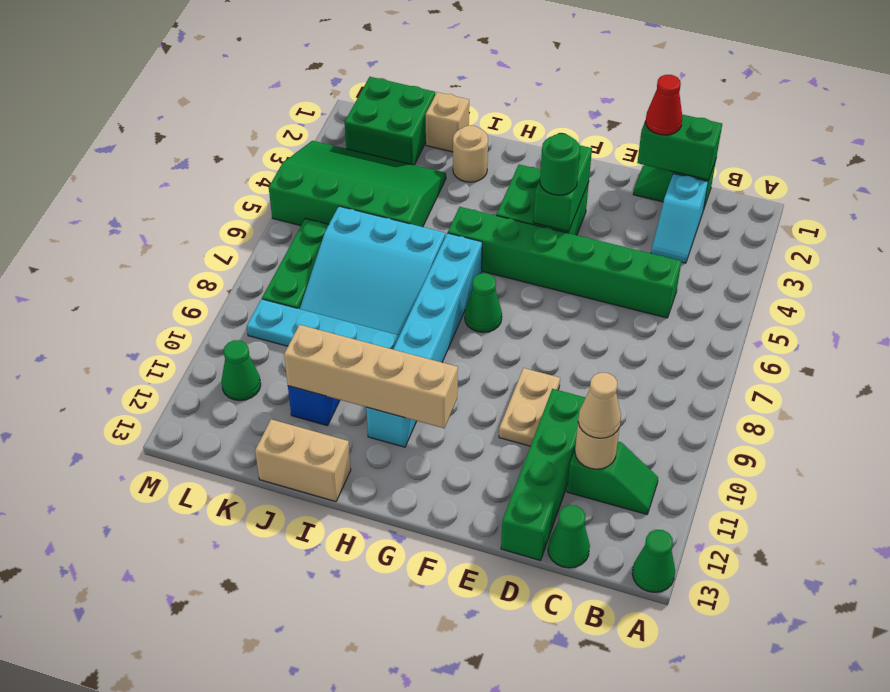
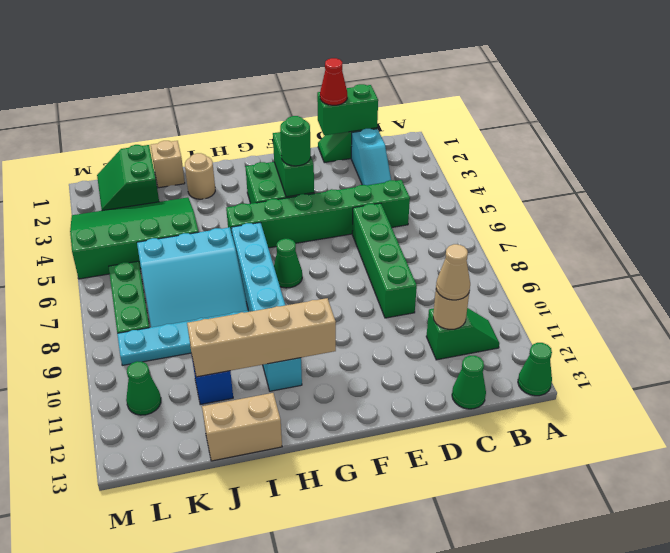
green 1x4 brick [501,389,586,560] -> green 1x4 brick moved to [352,203,417,318]
tan 1x2 plate [499,368,560,446] -> none
green 2x2 brick [345,77,435,165] -> green 2x2 slope [97,145,159,211]

